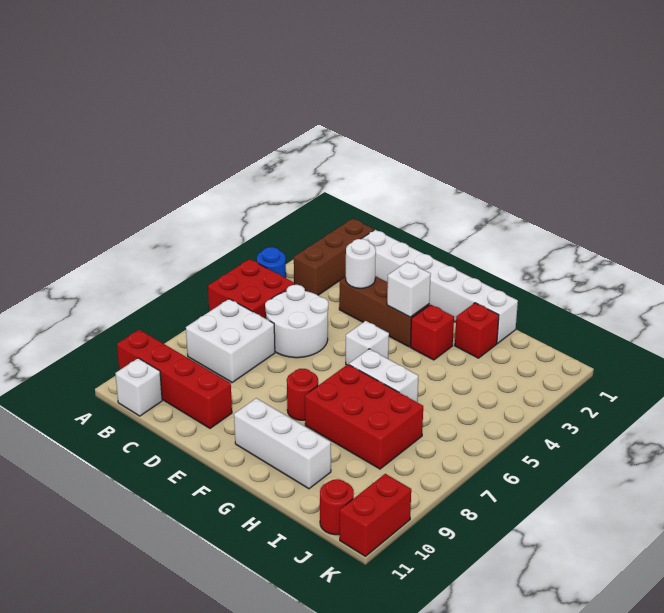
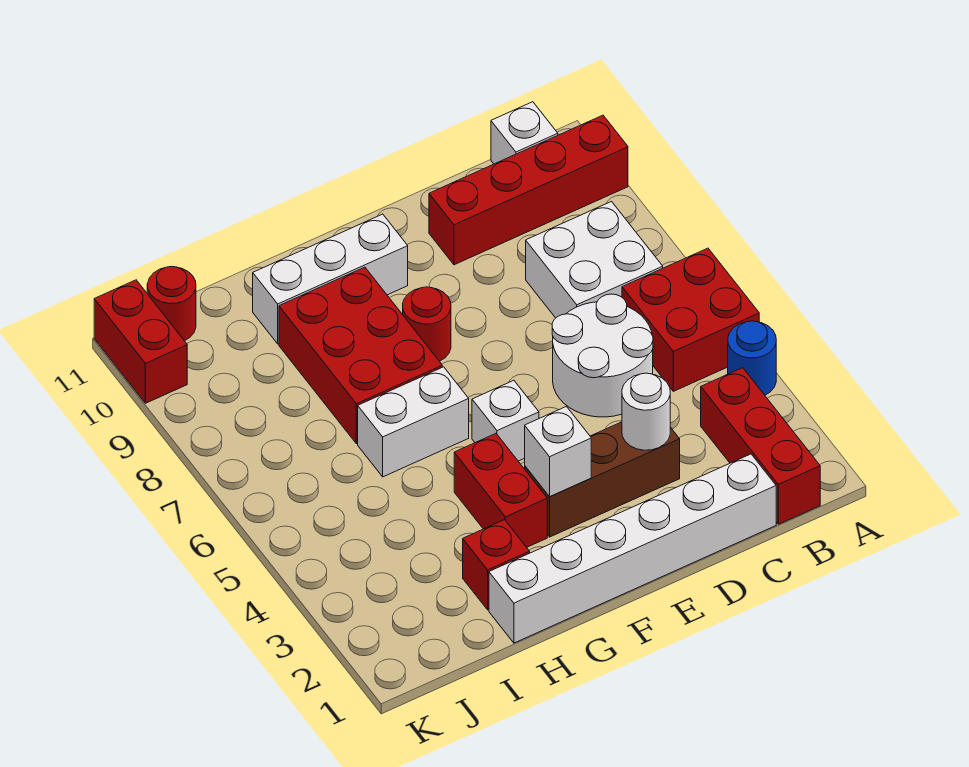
brown 1x3 brick [294,219,374,295] -> red 1x3 brick [701,368,820,524]
red 1x1 brick [411,305,454,360] -> red 1x2 brick [454,434,547,547]
red 2x3 brick [305,364,423,469] -> red 2x3 brick turned to [279,267,442,444]

